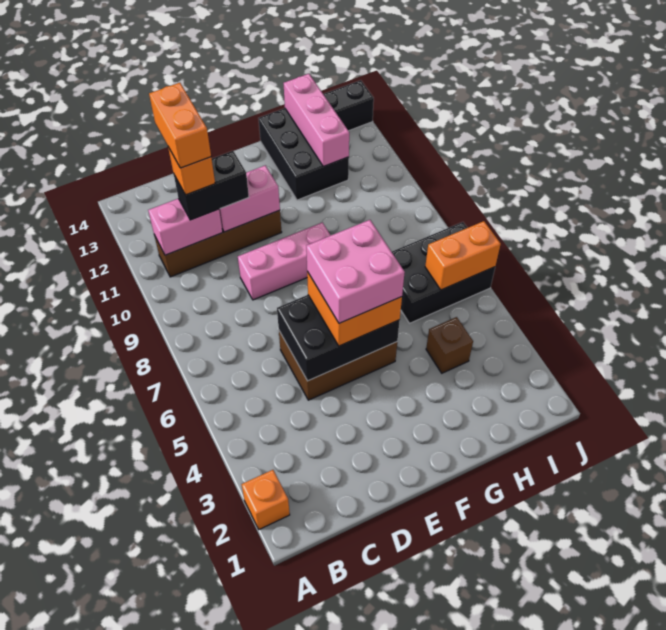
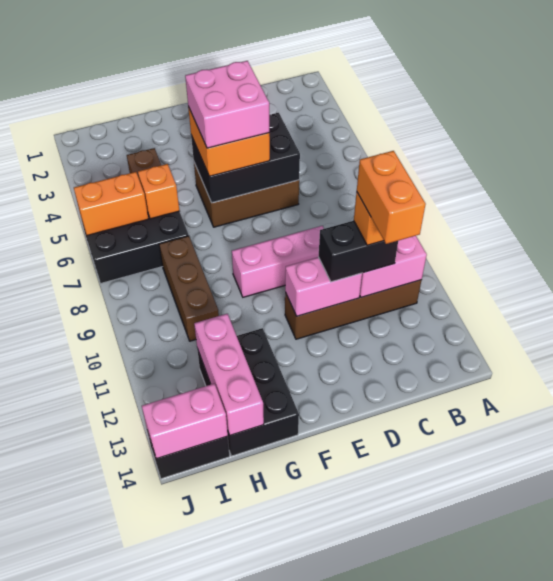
orange 1x1 brick [241,470,290,529] -> orange 1x1 brick moved to [138,164,179,219]
none -> brown 1x3 brick [159,236,219,341]
none -> pink 1x2 brick [142,384,228,459]

